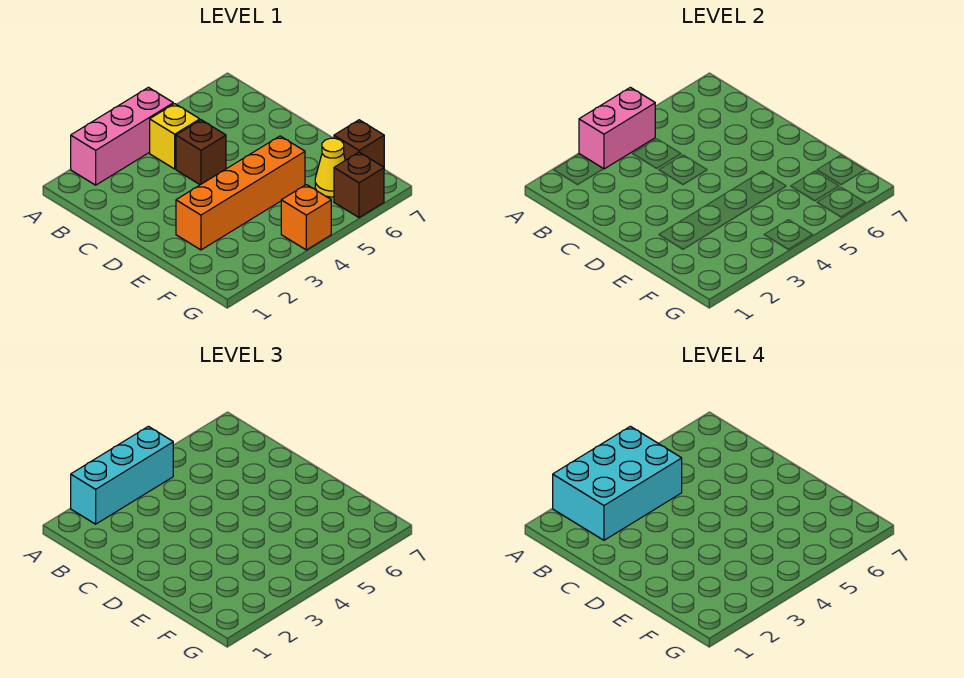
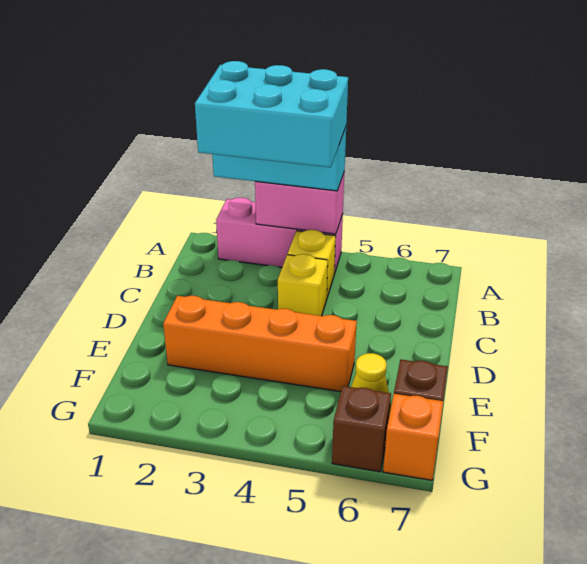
brown 1x1 brick [176,120,226,185] -> yellow 1x1 brick [278,254,328,316]
orange 1x1 brick [281,185,331,250] -> orange 1x1 brick moved to [383,394,443,480]

